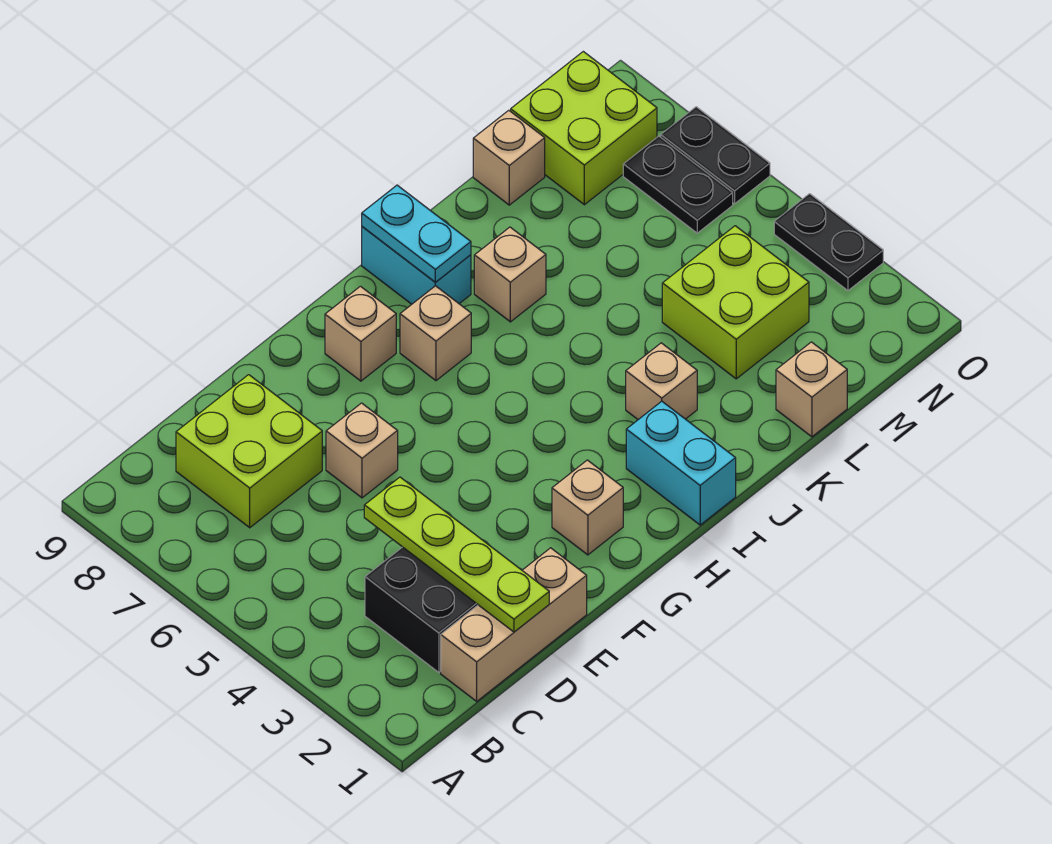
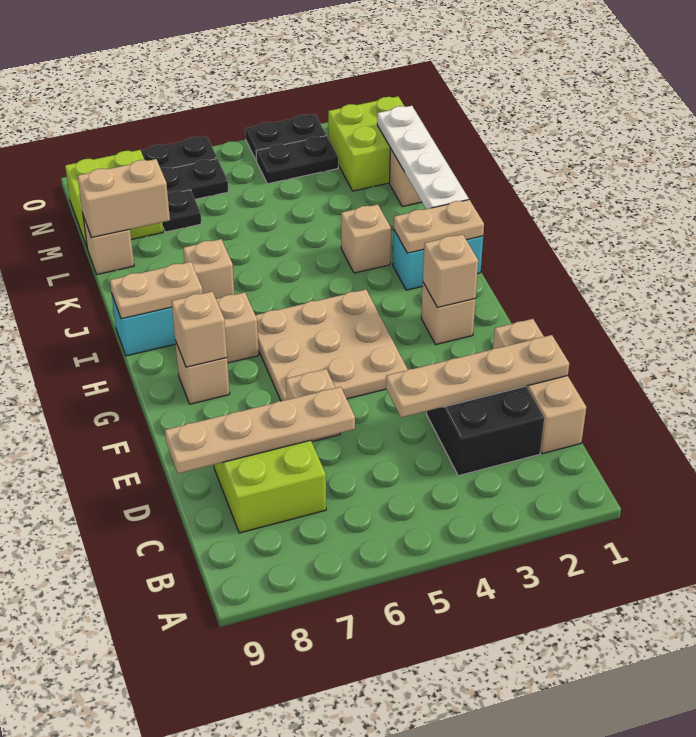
lime 1x4 plate [364,477,549,632] -> tan 1x4 plate [386,335,569,417]
none -> tan 1x4 plate [165,387,355,474]
none -> tan 3x3 plate [255,289,408,401]
none -> tan 1x1 brick [423,234,478,307]
none -> tan 1x1 brick [171,291,227,367]
none -> tan 1x2 plate [394,200,484,253]
cyan 1x2 plate [362,185,471,282] -> tan 1x2 plate [110,262,203,319]
none -> white 1x4 plate [377,106,469,209]
lime 2x2 brick [662,226,809,379] -> lime 2x2 brick moved to [328,96,404,191]
none -> tan 1x2 brick [77,159,170,238]
none -> black 1x1 plate [162,190,202,232]
none -> black 1x2 plate [256,136,338,184]

